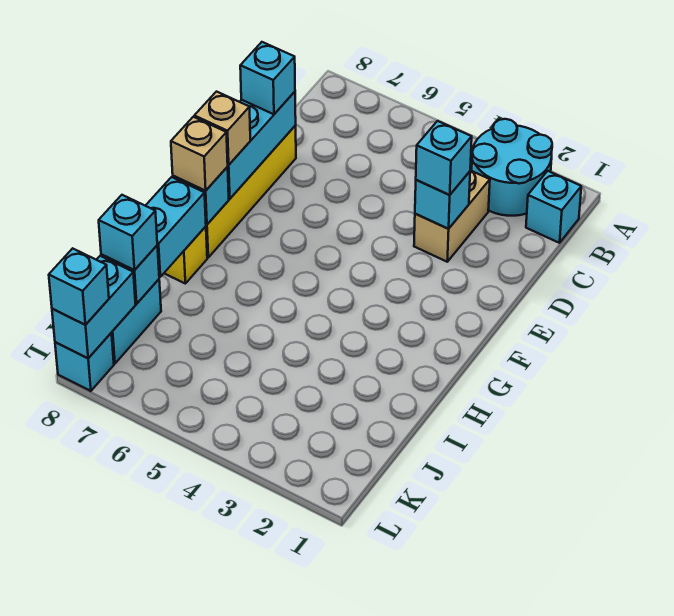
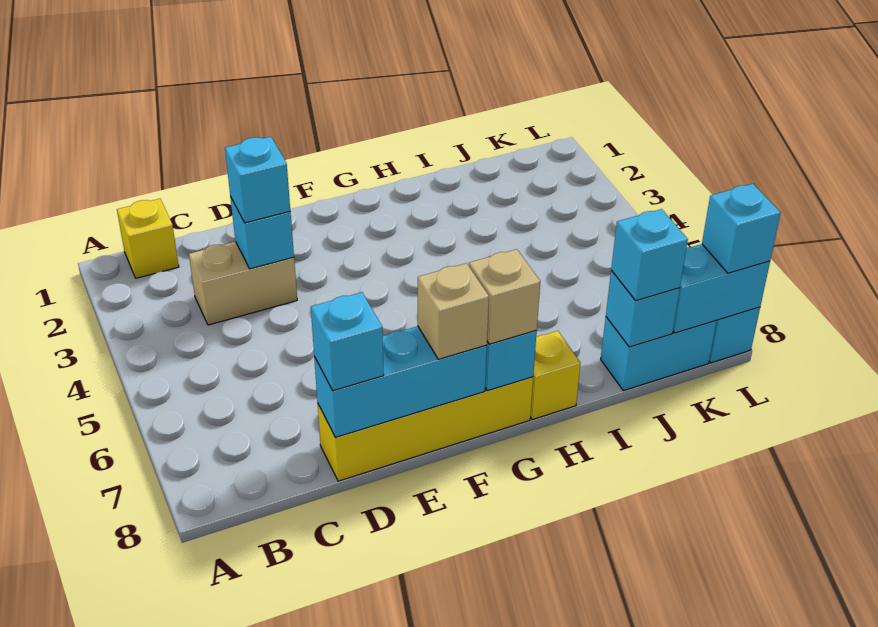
cyan 2x2 round brick [472,119,552,216] -> none
cyan 1x1 brick [526,171,581,243] -> yellow 1x1 brick [117,199,179,278]
cyan 1x2 brick [146,177,206,277] -> none

